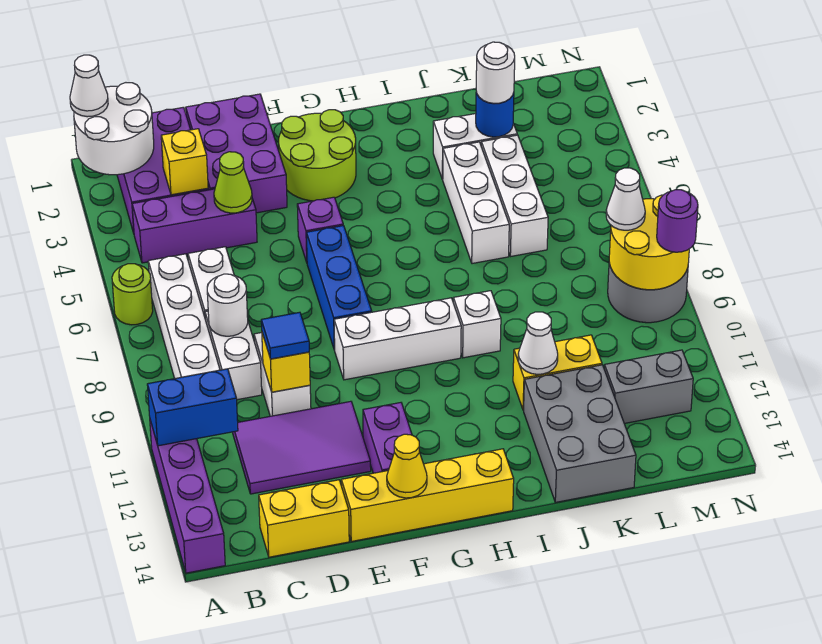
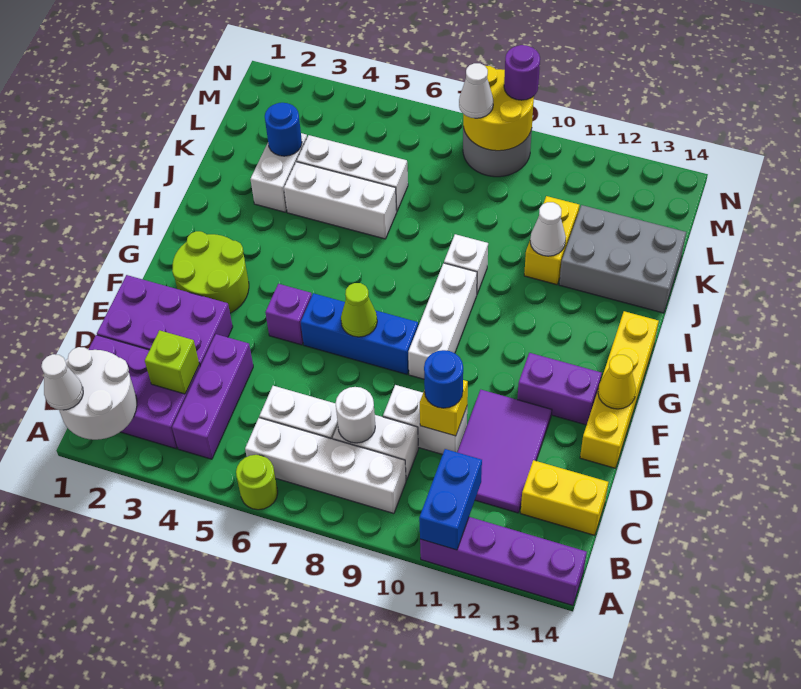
yellow 1x1 brick [161,129,208,195] -> lime 1x1 brick [145,330,199,394]
yellow 1x2 brick [259,480,349,557] -> yellow 1x2 brick turned to [521,460,608,535]
lime 1x1 cone [214,152,252,213] -> lime 1x1 cone moved to [341,283,377,337]
blue 1x1 tile [261,312,309,359] -> blue 1x1 round brick [424,350,463,408]
white 1x1 round brick [476,42,515,104] -> none
grey 1x2 brick [604,350,693,424] -> none

